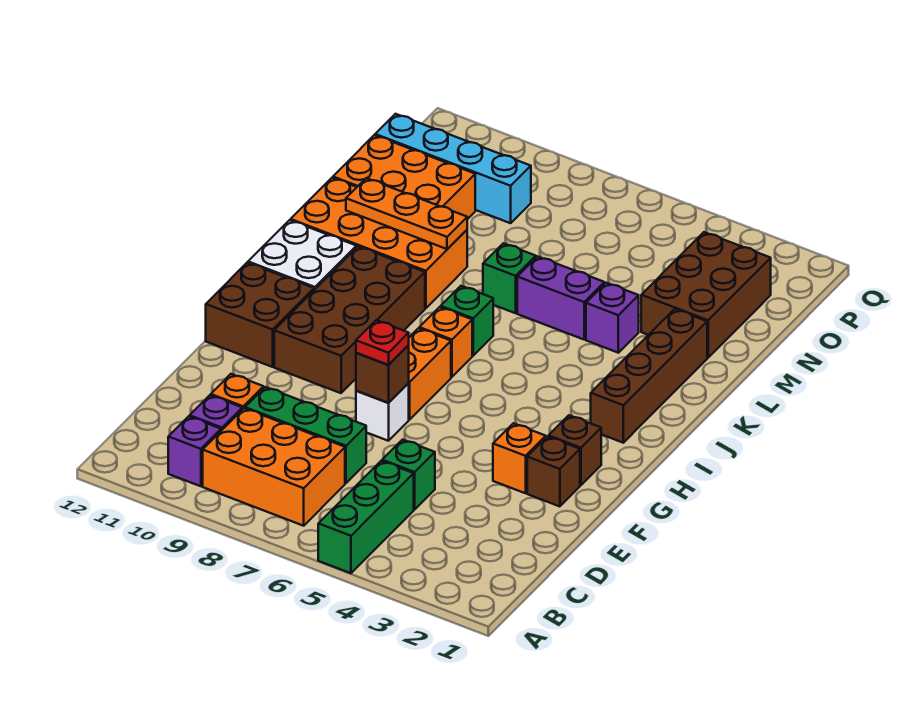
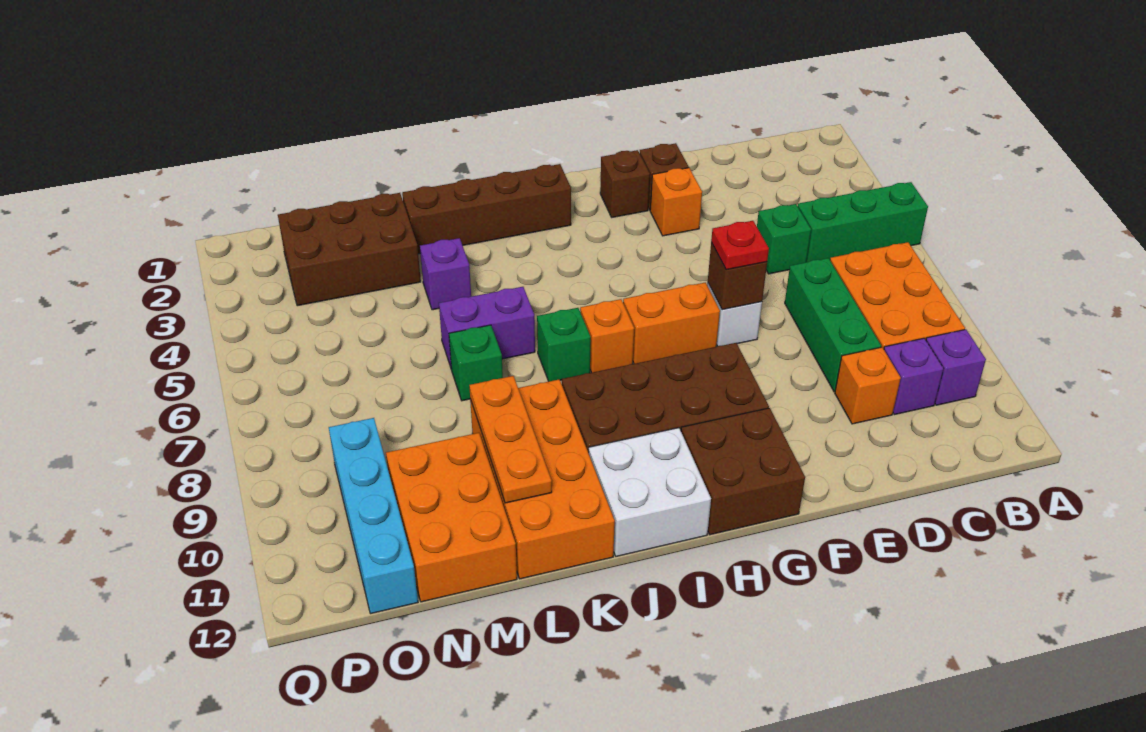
purple 1x2 brick [517,256,604,339] -> purple 1x2 brick turned to [439,287,535,369]

